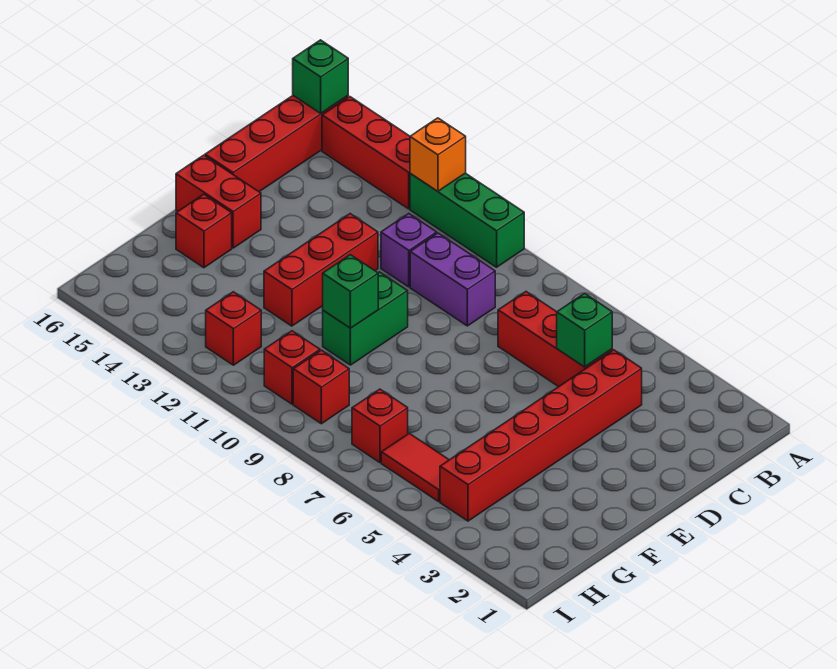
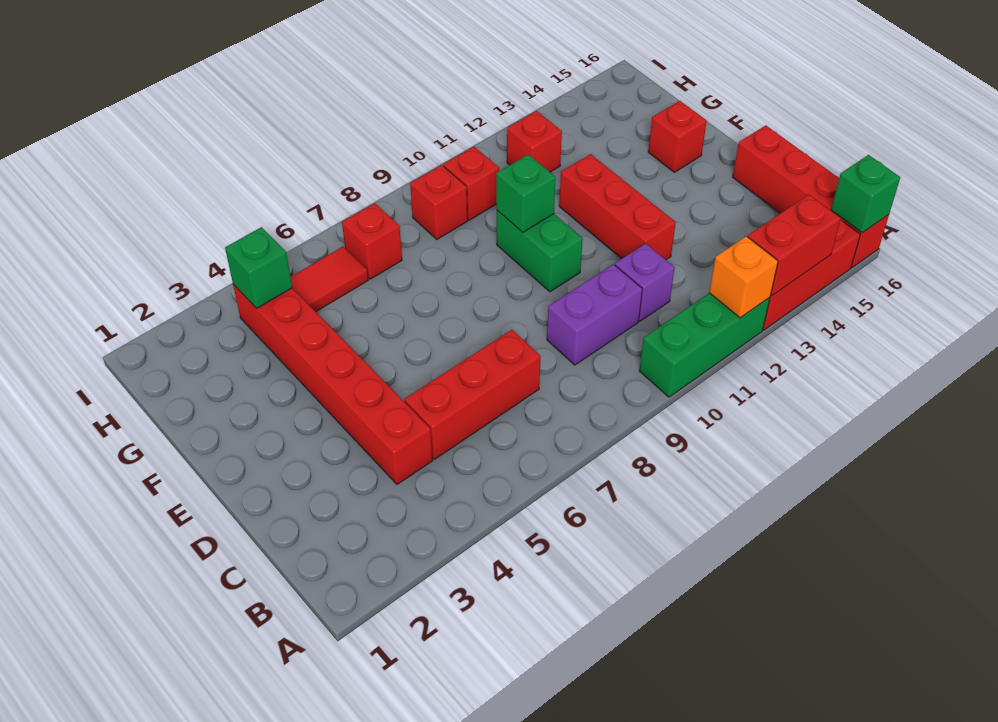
green 1x1 brick [557,293,612,367] -> green 1x1 brick moved to [225,227,292,308]
red 1x2 brick [176,155,261,248] -> red 1x2 brick moved to [748,195,841,296]

